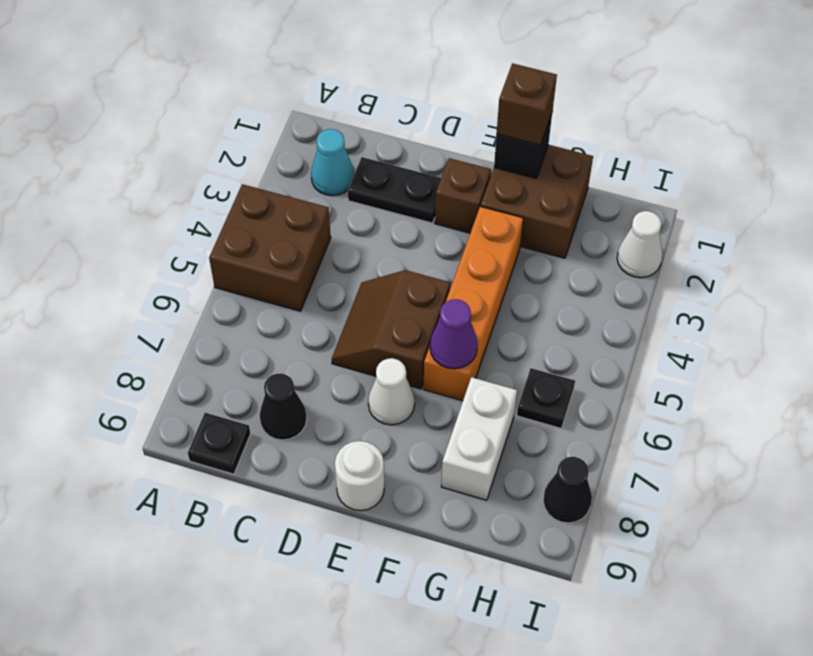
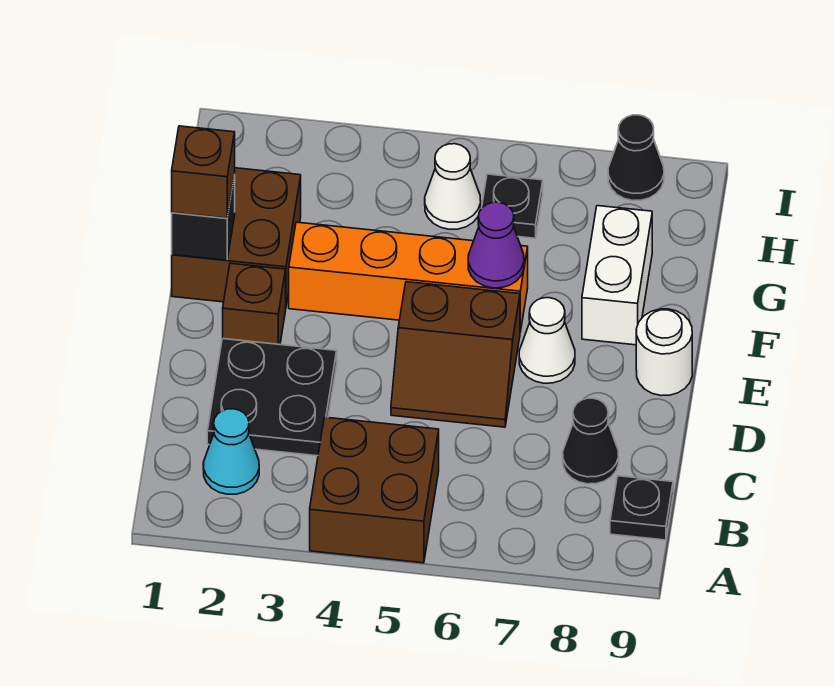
black 1x2 plate [348,157,441,223] -> black 2x2 plate [207,339,337,456]
white 1x2 brick [441,377,517,500] -> white 1x2 brick turned to [582,206,652,345]
white 1x1 cone [617,211,662,278] -> white 1x1 cone moved to [425,144,481,229]

